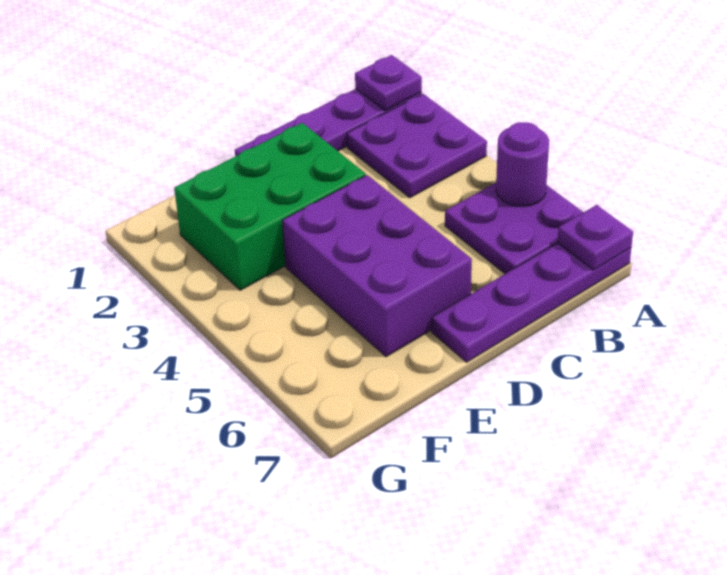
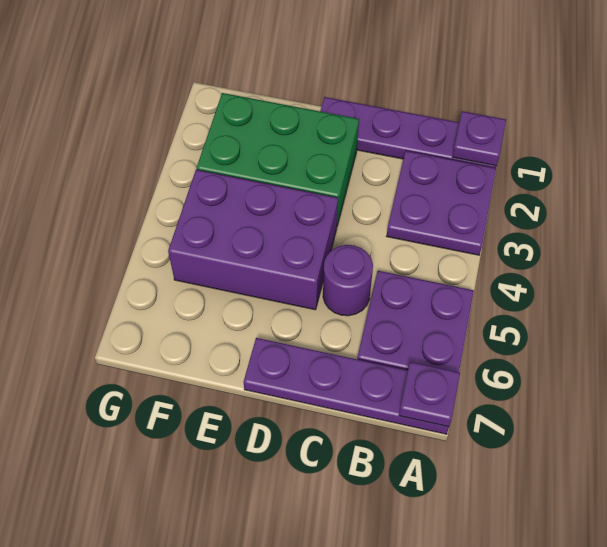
purple 1x1 round brick [496,122,549,207] -> purple 1x1 round brick moved to [323,245,373,316]
purple 2x3 brick [282,175,472,357] -> purple 2x3 brick turned to [168,170,338,310]

